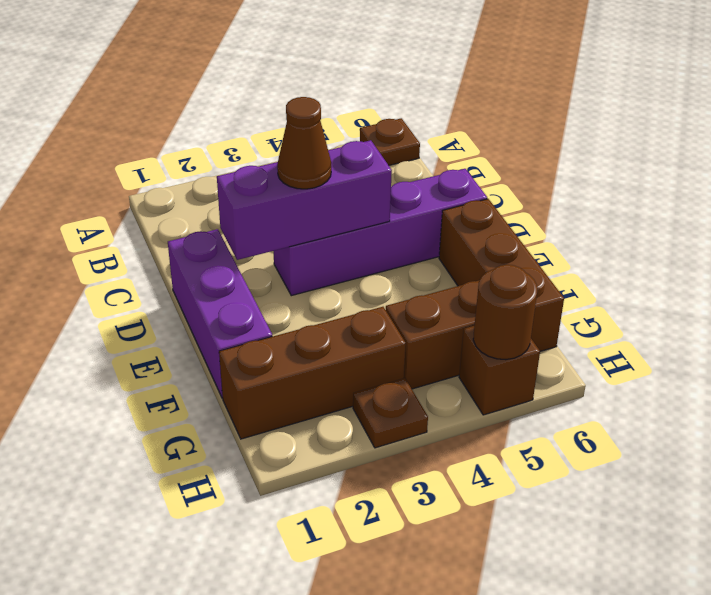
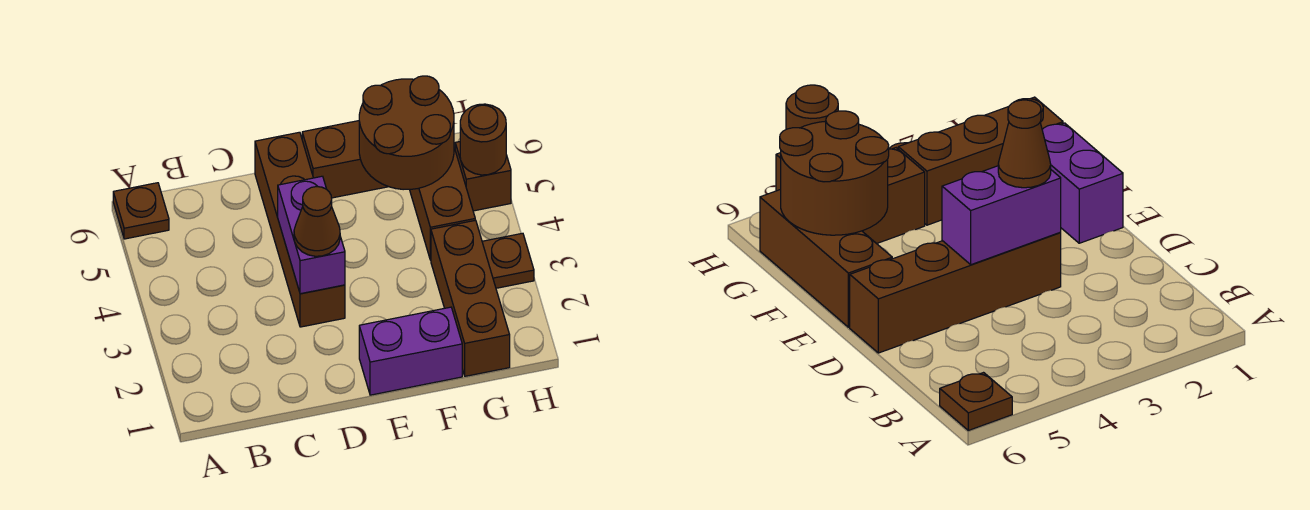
purple 1x3 brick [168,229,272,398] -> purple 1x2 brick [359,307,462,395]
purple 1x3 brick [217,140,392,260] -> purple 1x2 brick [278,176,345,294]
purple 1x4 brick [274,169,487,296] -> brown 1x4 brick [255,132,345,327]
none -> brown 2x2 round brick [359,76,454,190]

